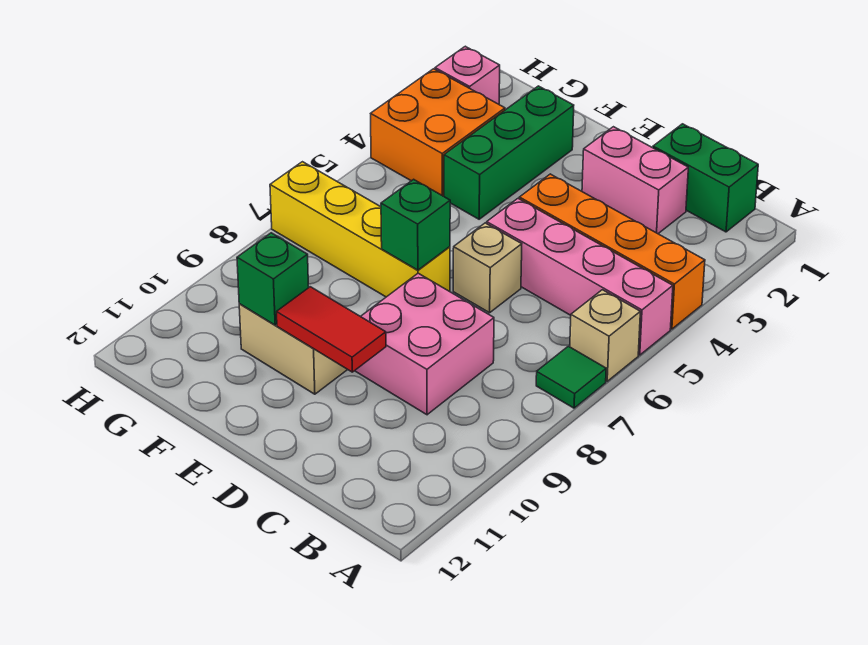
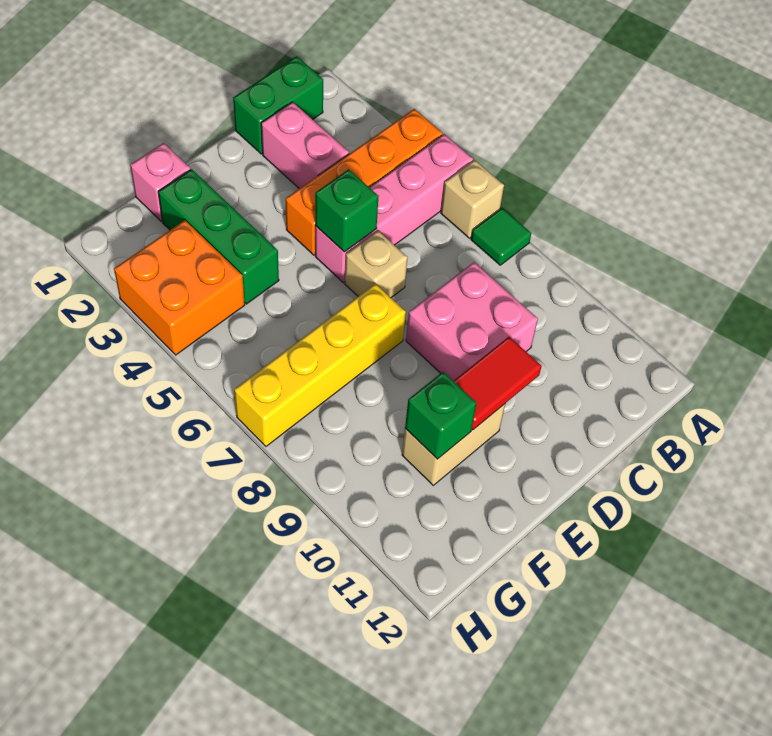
pink 1x2 brick [582,127,688,234] -> pink 1x2 brick turned to [261,102,349,189]
green 1x1 brick [381,179,450,270] -> green 1x1 brick moved to [315,169,379,252]
pink 1x1 brick [435,46,500,104] -> pink 1x1 brick moved to [130,143,190,222]

